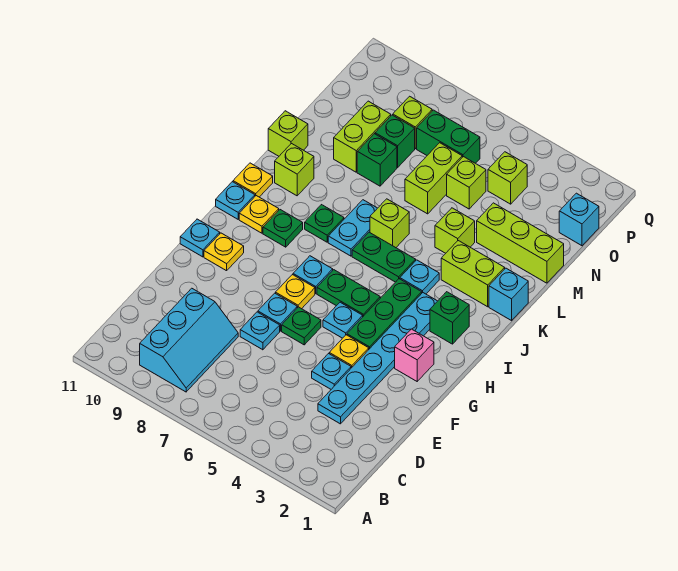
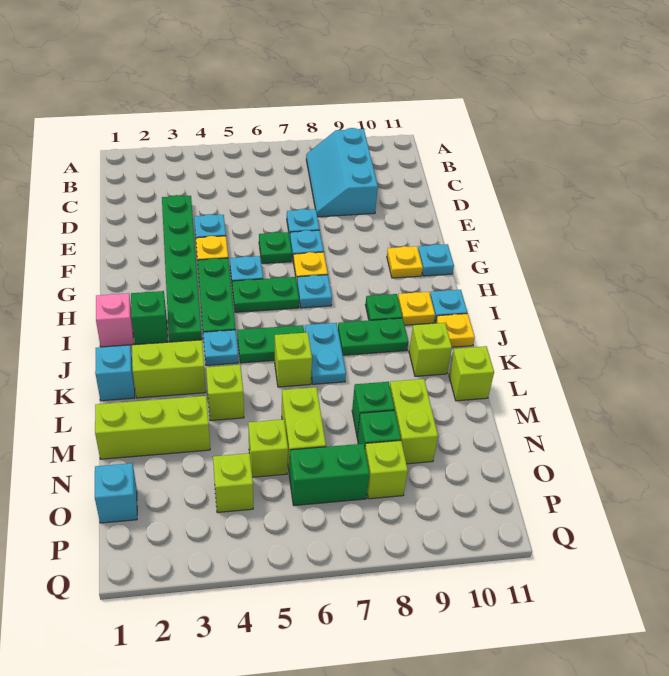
cyan 1x6 plate [318,293,437,424] -> green 1x6 plate [162,195,202,342]
pink 1x1 brick [395,329,434,381] -> pink 1x1 brick moved to [96,293,133,347]
green 1x1 plate [305,205,344,242] -> green 1x2 plate [338,318,408,355]

